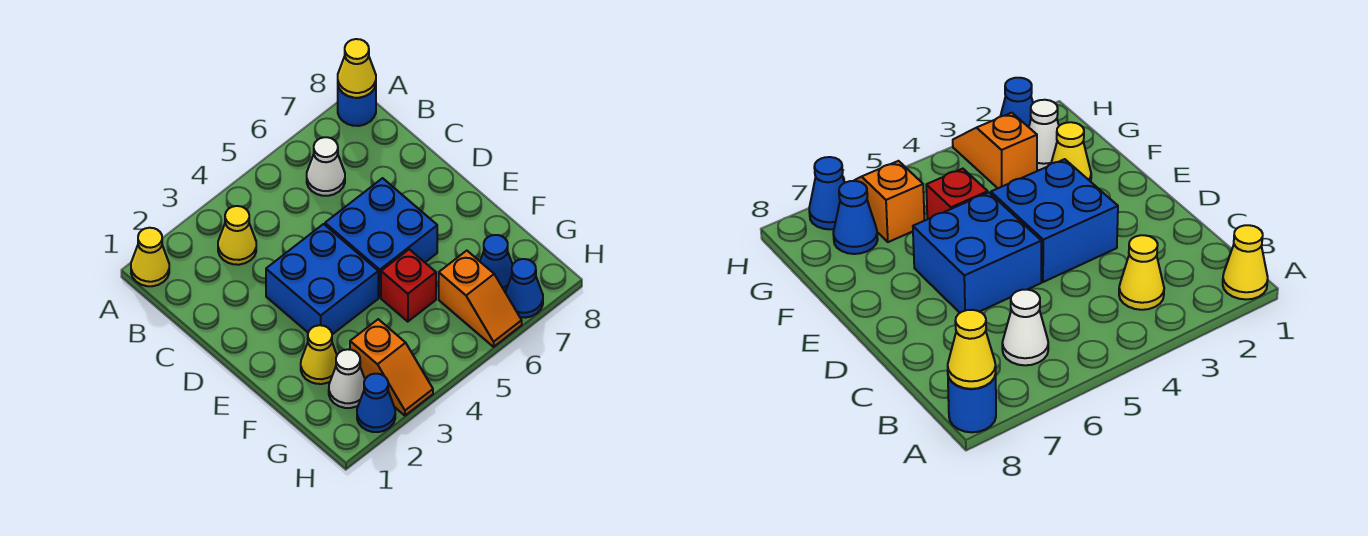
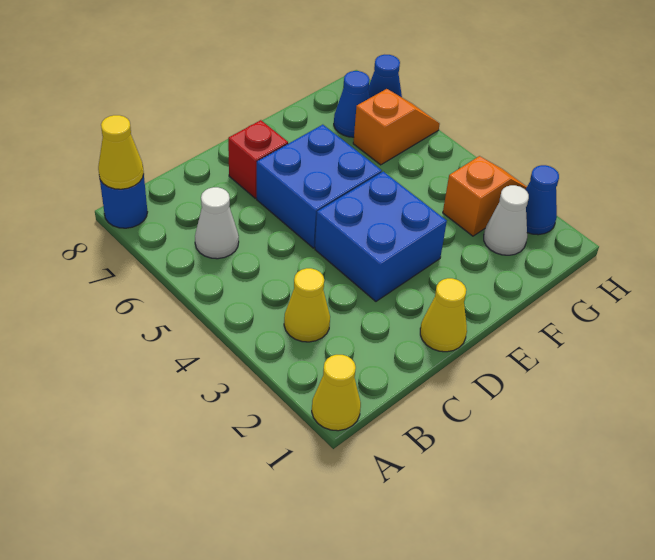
yellow 1x1 cone [301,325,337,384] -> yellow 1x1 cone moved to [420,278,467,352]
red 1x1 brick [381,249,436,322] -> red 1x1 brick moved to [228,120,288,198]

